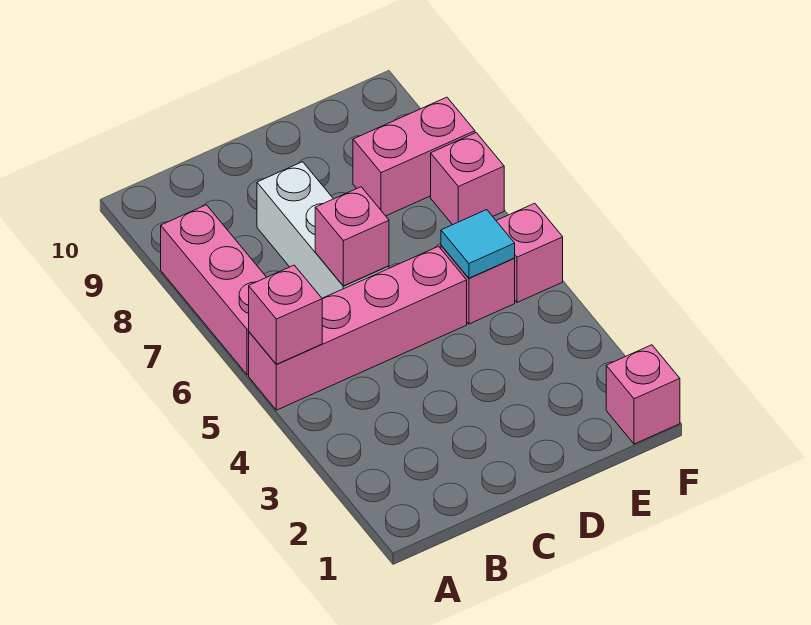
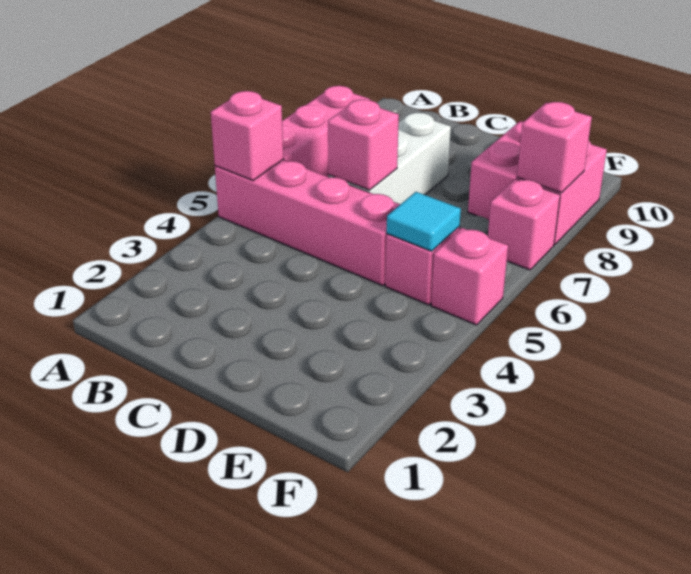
pink 1x2 brick [353,97,475,216] -> pink 2x2 brick [468,121,607,245]
pink 1x1 brick [606,345,680,444] -> pink 1x1 brick moved to [517,102,592,193]

